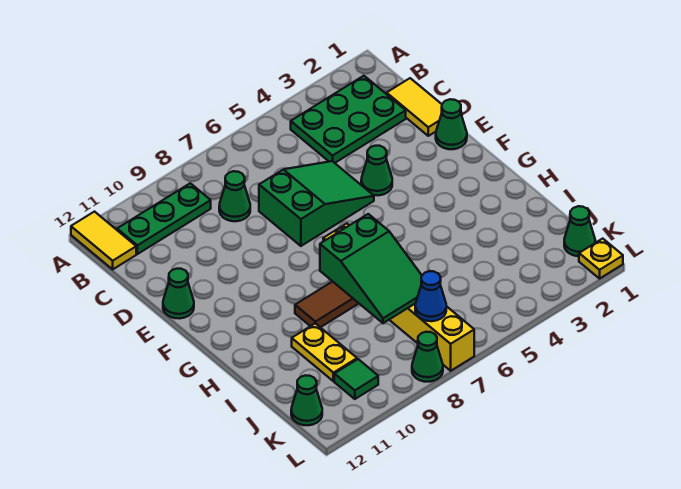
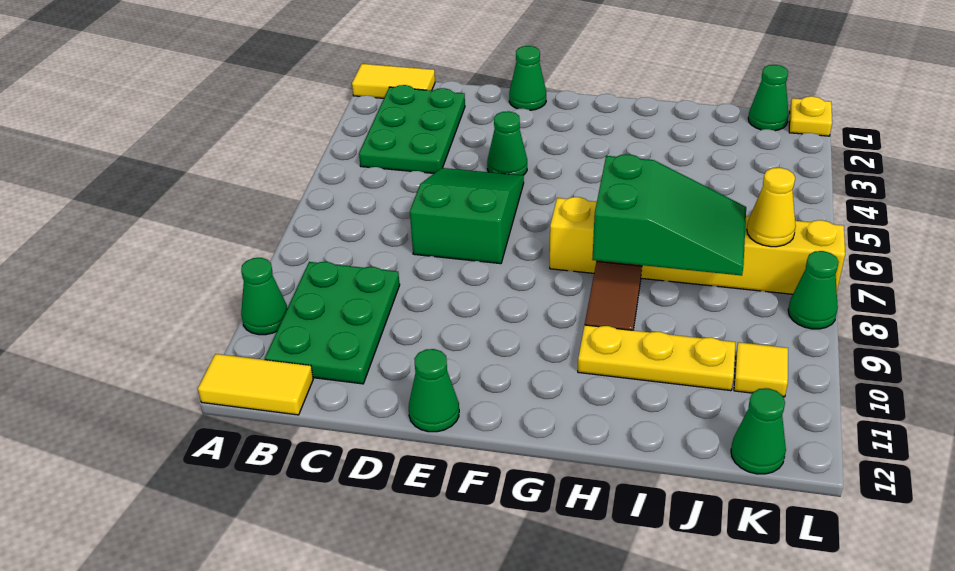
green 1x3 plate [117,183,211,254] -> green 2x3 plate [265,262,400,384]
yellow 1x2 tile [387,78,442,136] -> yellow 1x2 tile moved to [352,64,435,98]
green 1x1 cone [219,171,250,221] -> green 1x1 cone moved to [241,258,288,335]
yellow 1x2 plate [292,323,357,381] -> yellow 1x3 plate [578,325,736,391]
blue 1x1 cone [415,271,446,321] -> yellow 1x1 cone [747,168,796,247]
green 1x1 tile [334,359,378,399] -> yellow 1x1 tile [734,342,788,397]

